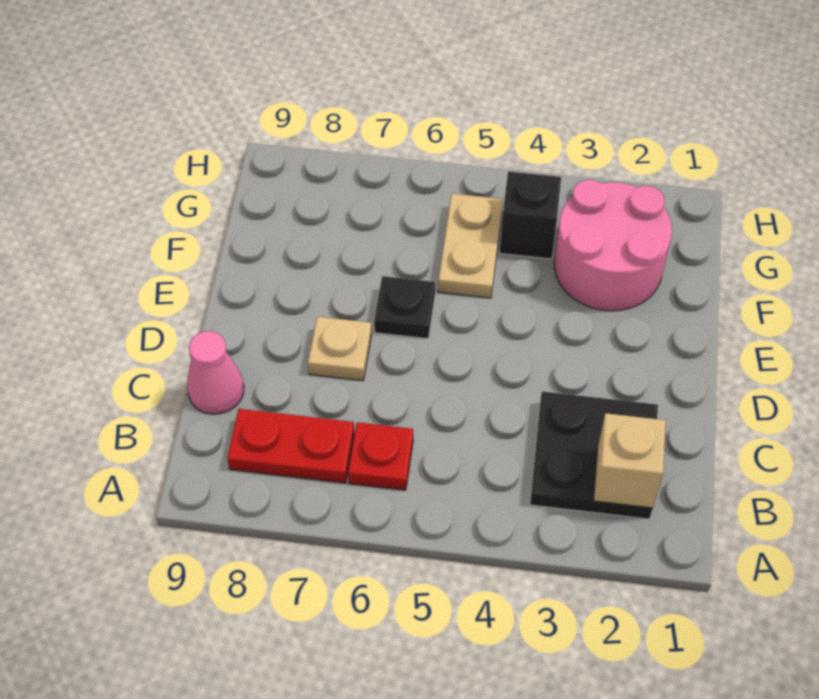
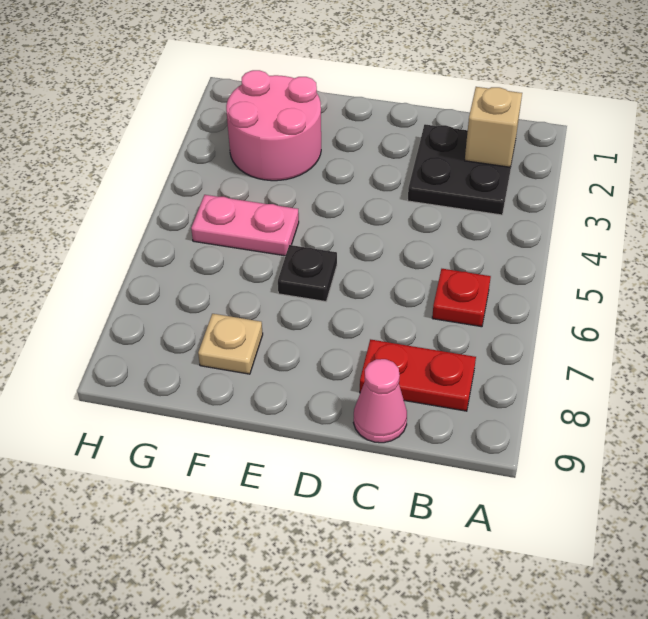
red 1x2 plate [227,409,354,483] -> red 1x2 plate turned to [360,339,476,411]
tan 1x1 plate [308,317,372,381] -> tan 1x1 plate moved to [198,314,263,374]
tan 1x2 plate [438,194,503,298] -> pink 1x2 plate [191,195,299,256]
black 1x1 brick [499,171,561,259] -> none

